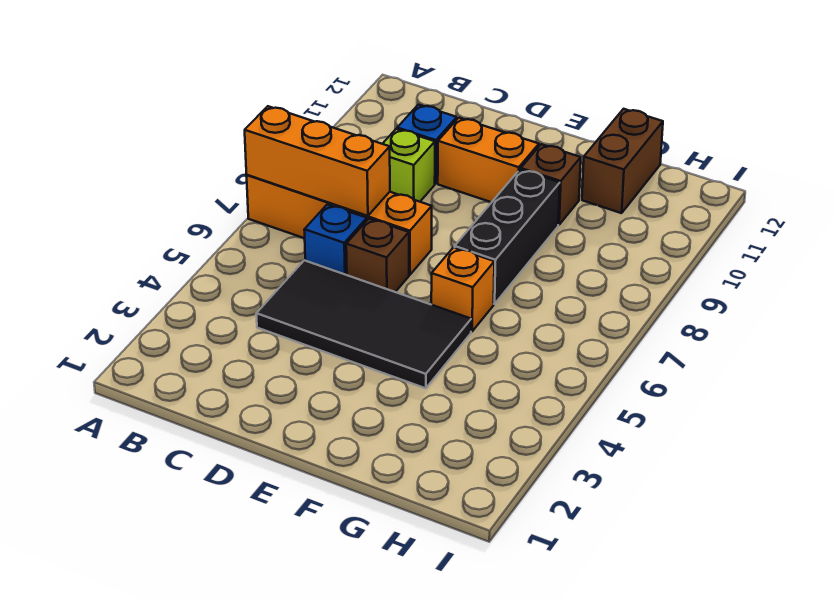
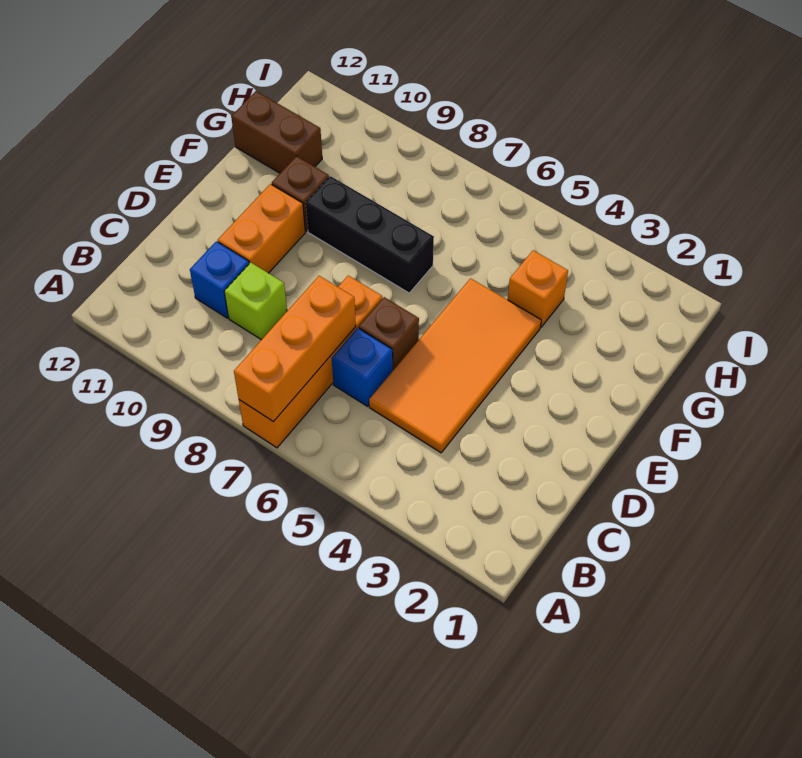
black 2x4 tile [256,260,471,388] -> orange 2x4 tile [369,278,541,453]
orange 1x1 brick [431,247,494,332] -> orange 1x1 brick moved to [508,250,568,327]

